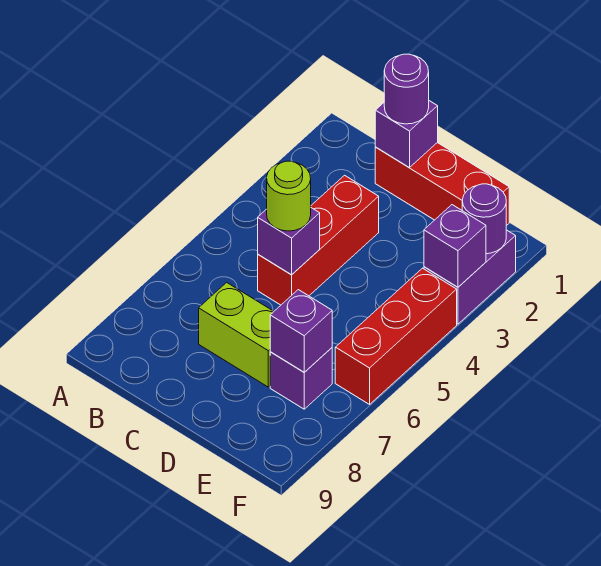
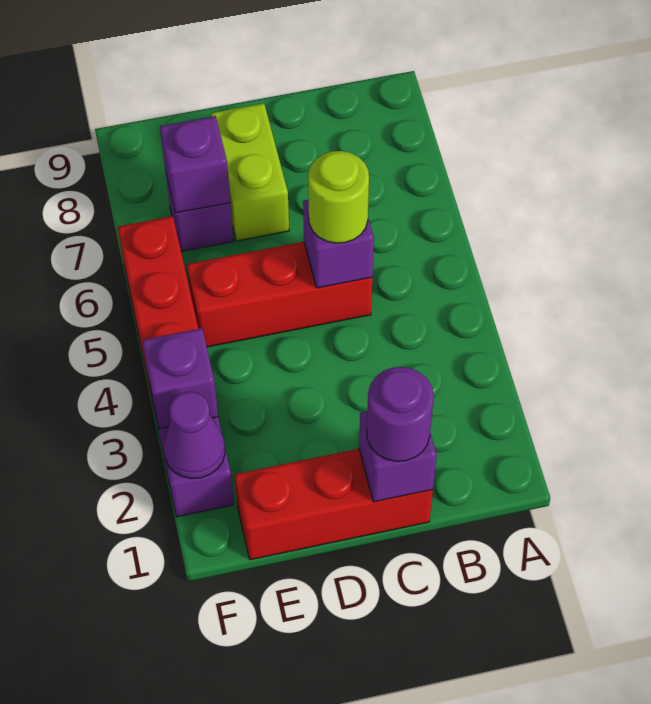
red 1x3 brick [258,175,379,305] -> red 1x3 brick turned to [187,242,372,347]
lime 1x2 brick [199,282,274,387] -> lime 1x2 brick turned to [211,103,289,241]
purple 1x1 round brick [462,184,506,254] -> purple 1x1 cone [164,392,225,479]

